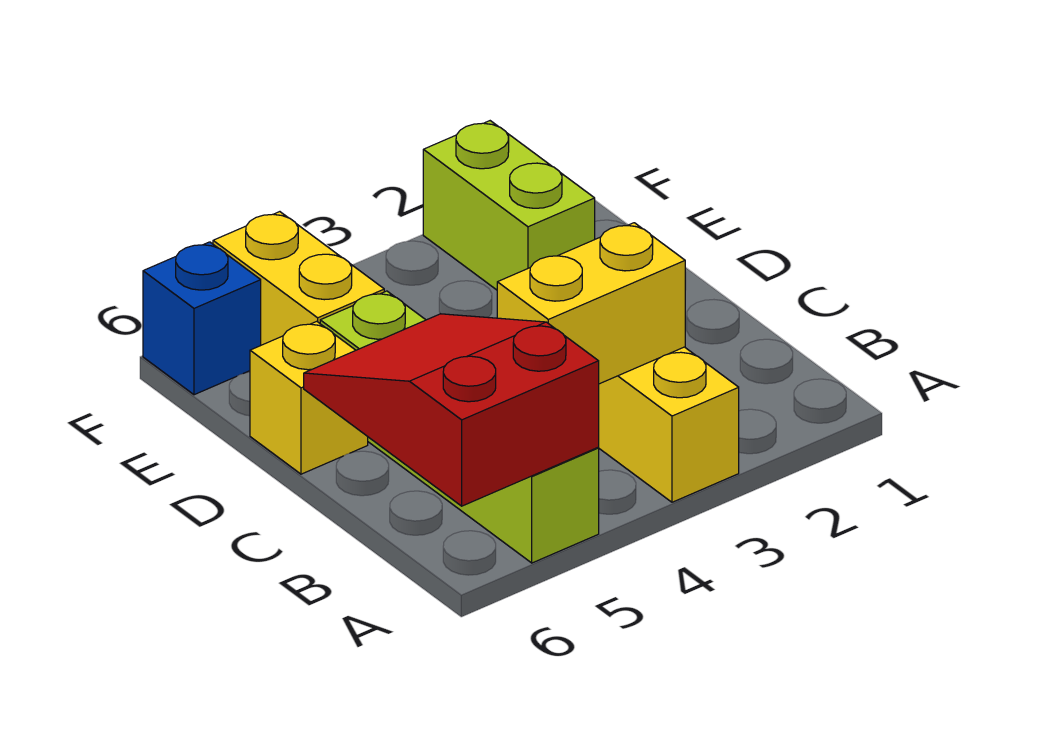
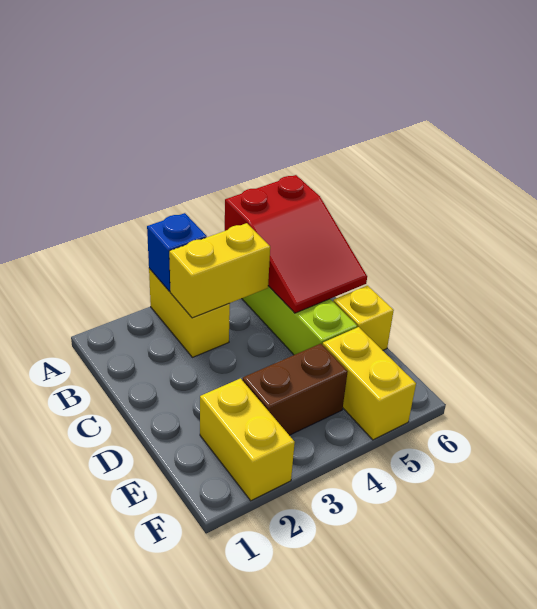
lime 1x2 brick [423,121,595,290] -> yellow 1x2 brick [200,378,295,501]
none -> brown 1x2 brick [242,344,348,435]
blue 1x1 brick [143,242,261,395] -> blue 1x1 brick moved to [147,213,207,291]

